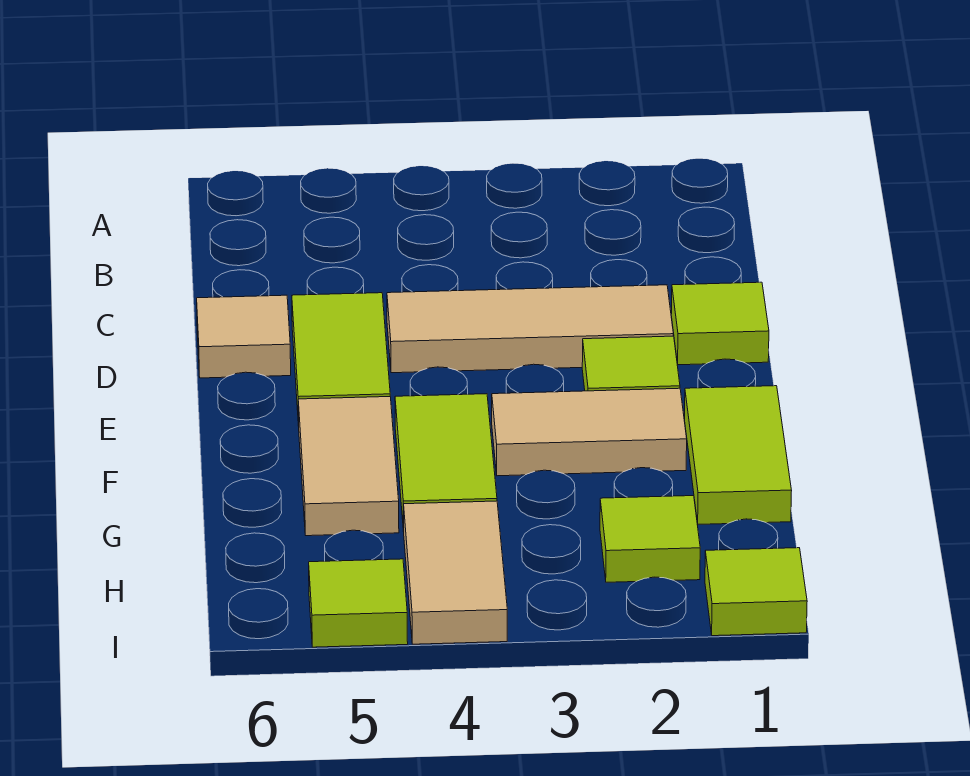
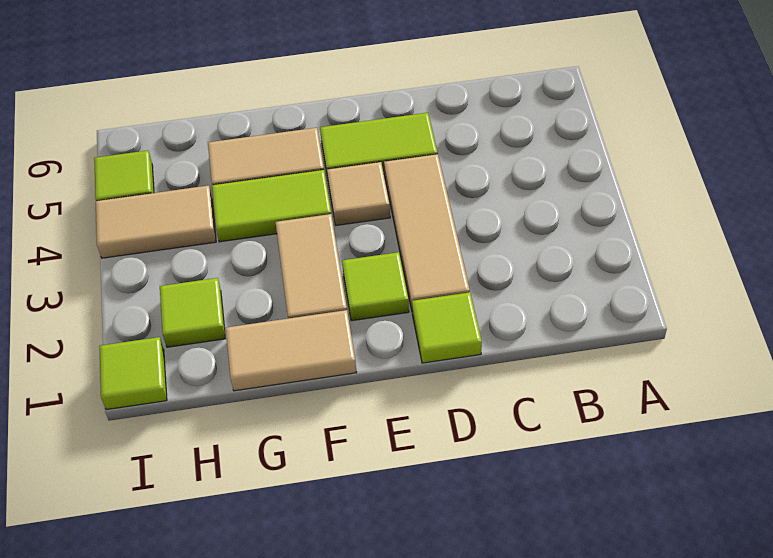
tan 1x1 tile [197,295,291,378] -> tan 1x1 tile moved to [327,162,390,225]
lime 1x2 tile [685,386,792,524] -> tan 1x2 tile [226,310,357,391]

